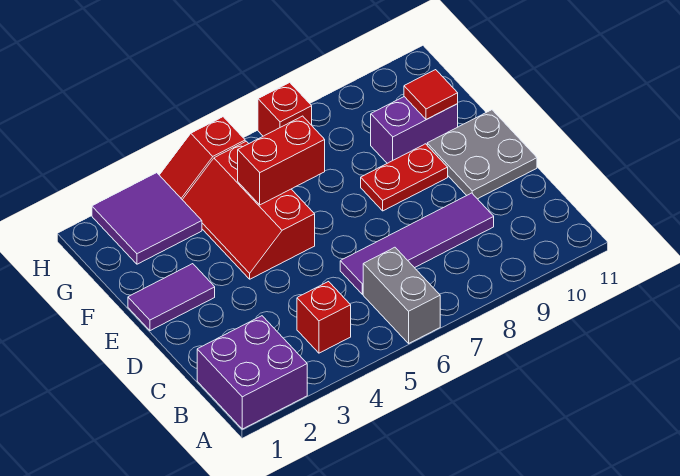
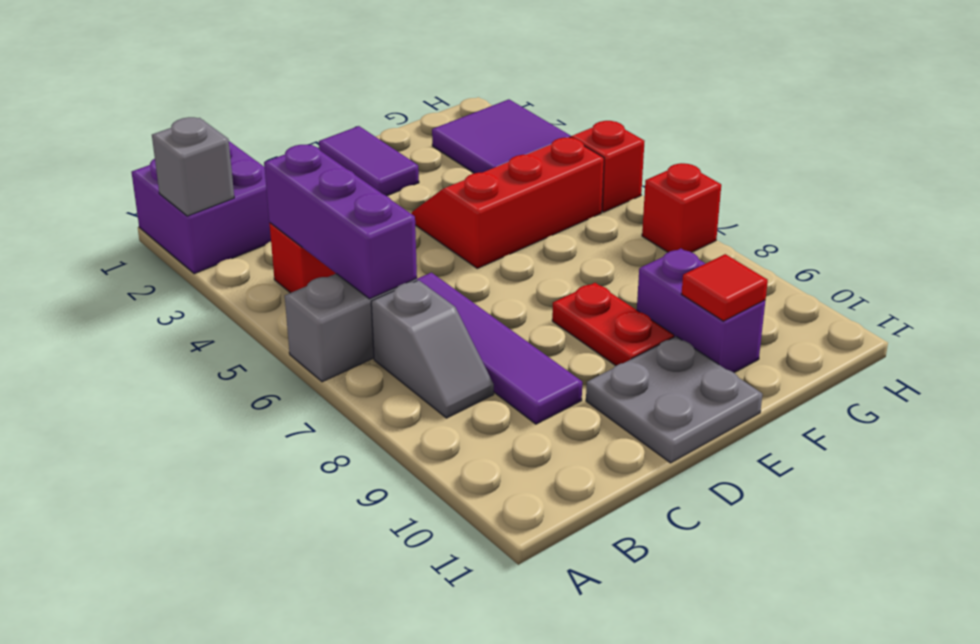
none -> grey 1x1 brick [152,117,234,216]
none -> purple 1x3 brick [264,145,417,299]
none -> grey 1x2 slope [371,280,494,418]
red 1x2 brick [238,116,325,205] -> none

